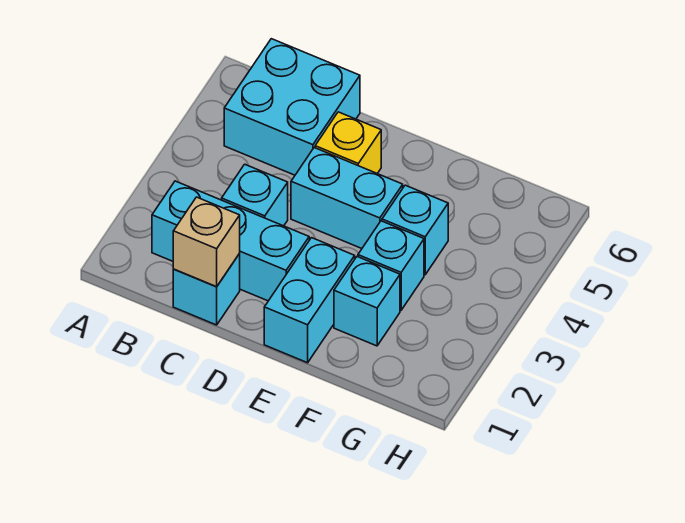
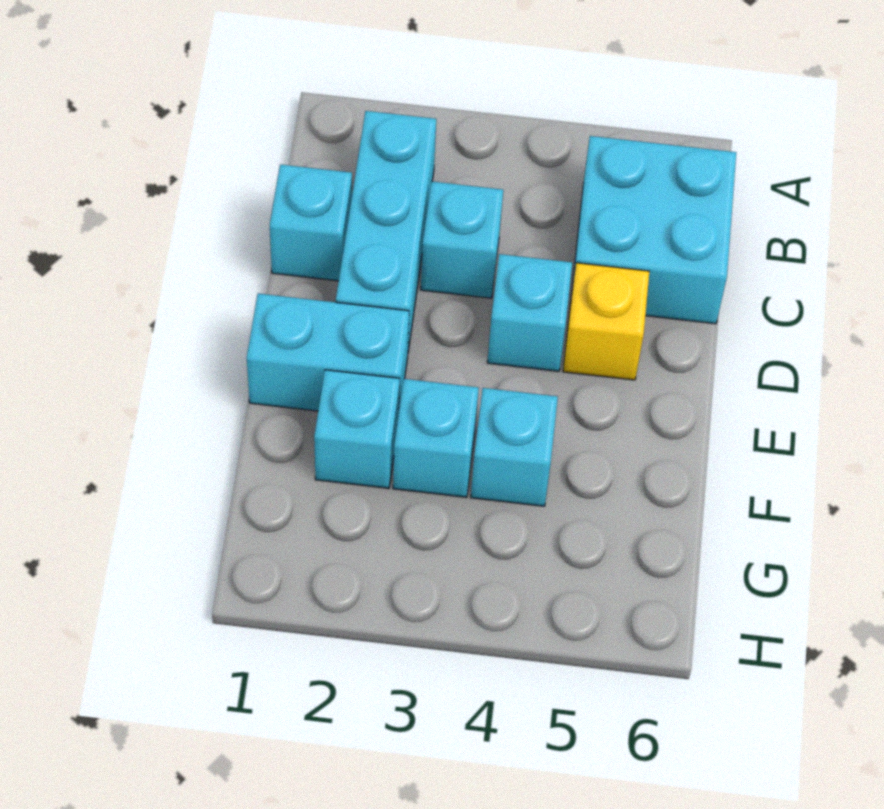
tan 1x1 brick [173,197,240,287] -> none
cyan 1x2 brick [291,148,403,248] -> cyan 1x1 brick [487,254,572,371]

